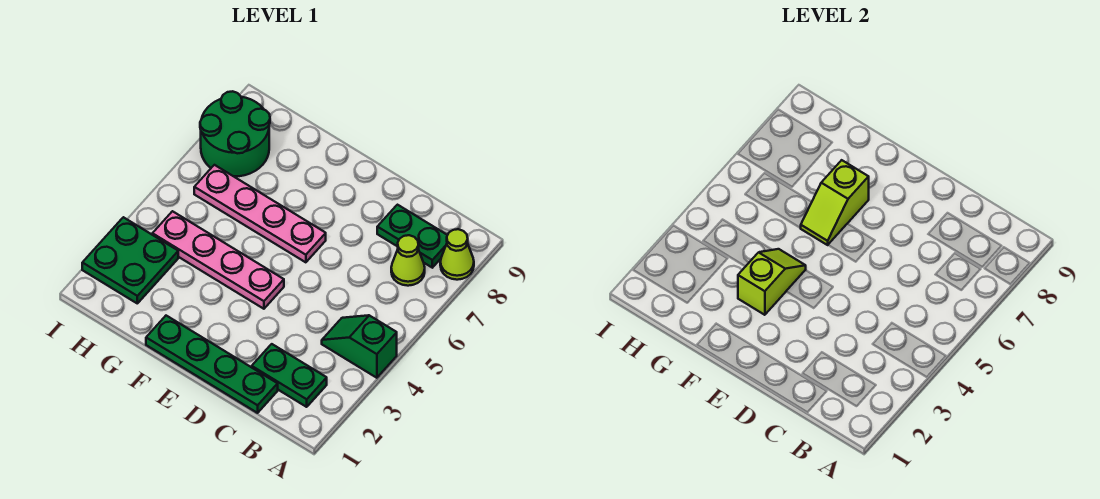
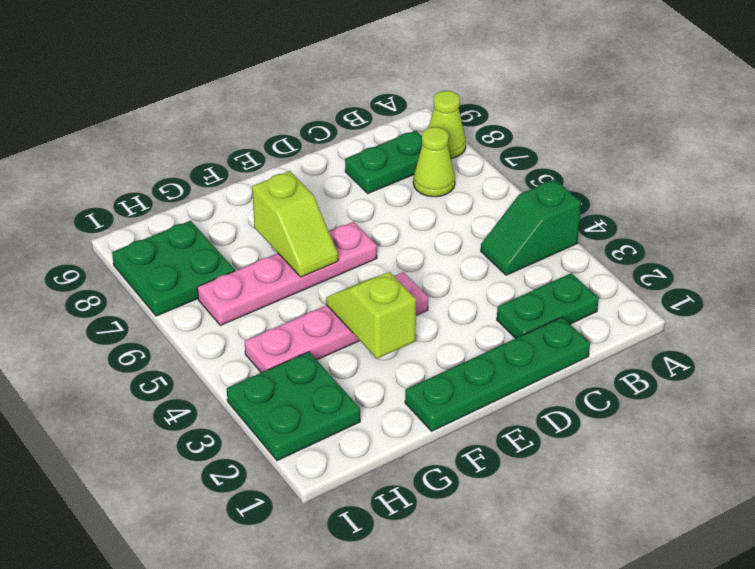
green 2x2 round brick [200,91,270,176] -> green 2x2 plate [112,221,235,316]

